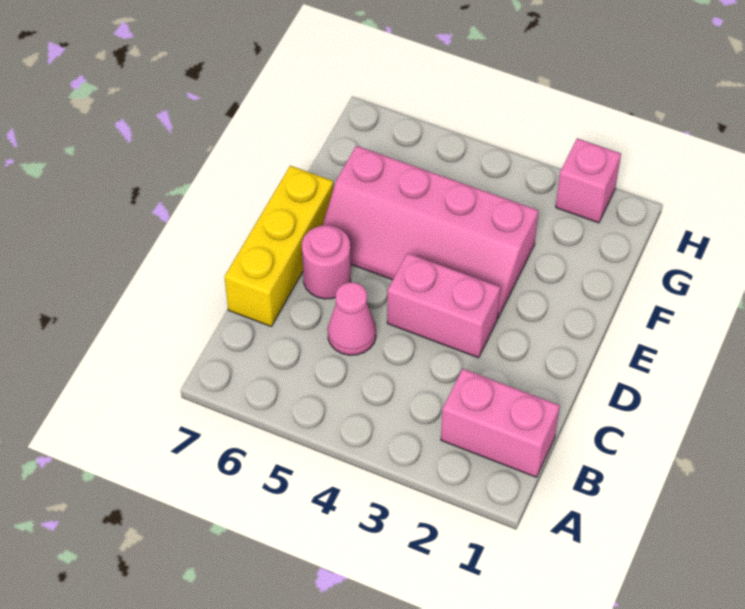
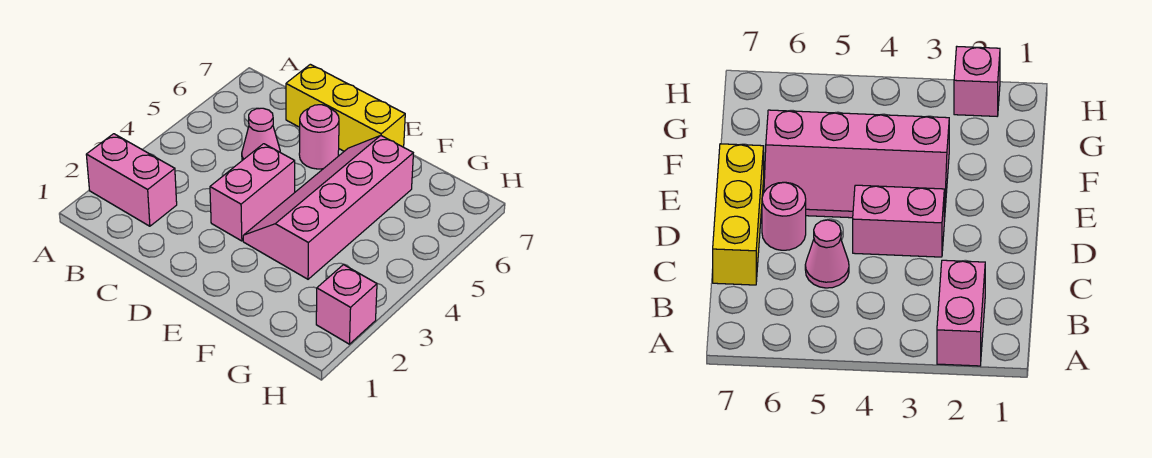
pink 1x2 brick [441,369,560,477] -> pink 1x2 brick turned to [86,134,177,226]

